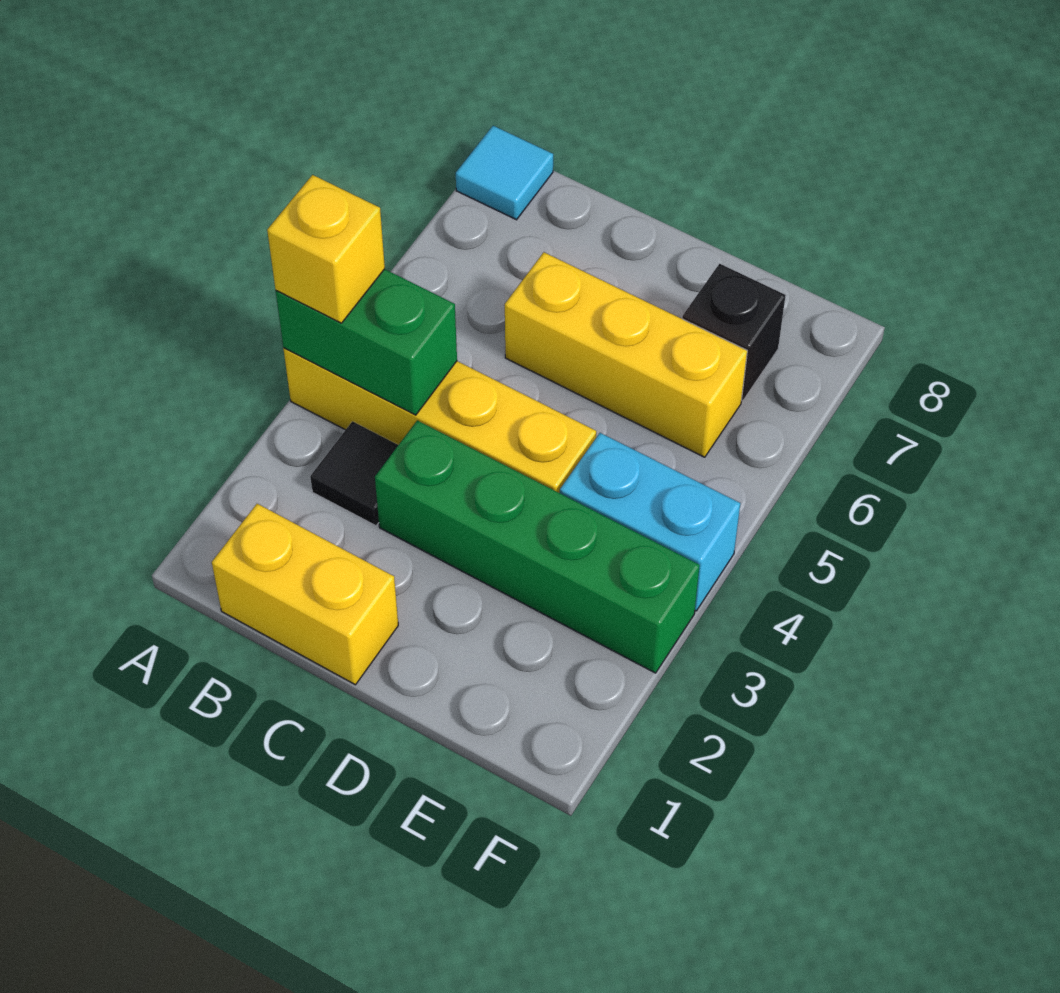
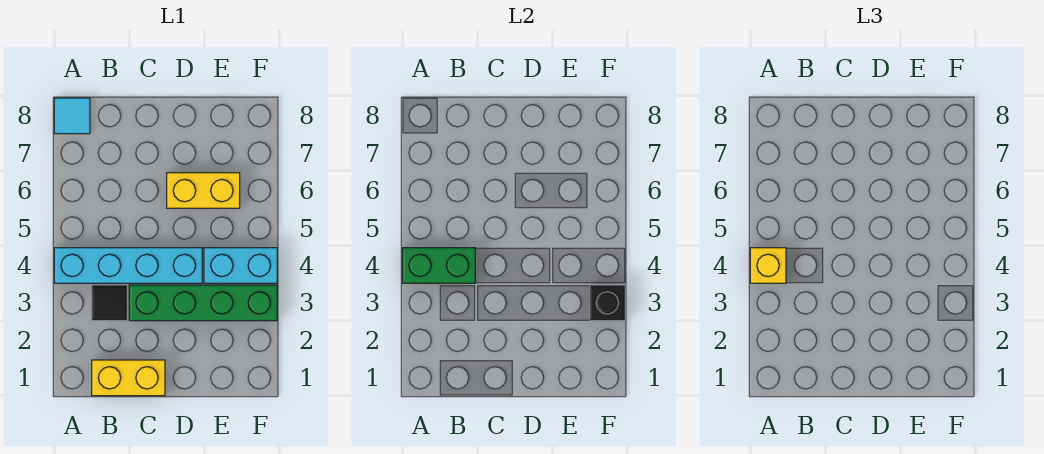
yellow 1x4 brick [283,348,596,493] -> cyan 1x4 brick [54,248,202,283]
yellow 1x3 brick [505,252,747,457] -> yellow 1x2 brick [167,173,240,208]
black 1x1 brick [682,264,786,401] -> black 1x1 brick moved to [590,285,625,321]

